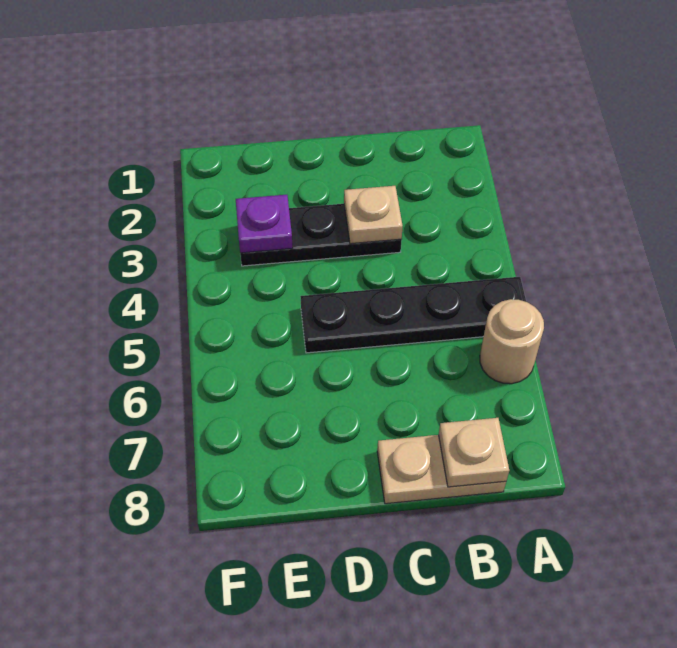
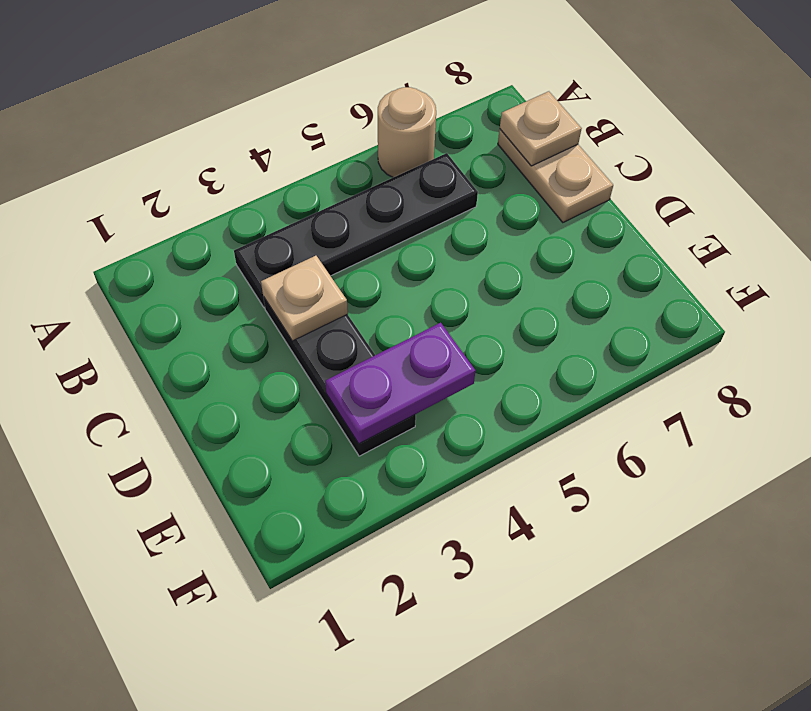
black 1x4 plate [301,277,526,353] -> black 1x4 plate turned to [234,153,478,307]
purple 1x1 plate [236,195,293,253] -> purple 1x2 plate [325,323,475,444]

